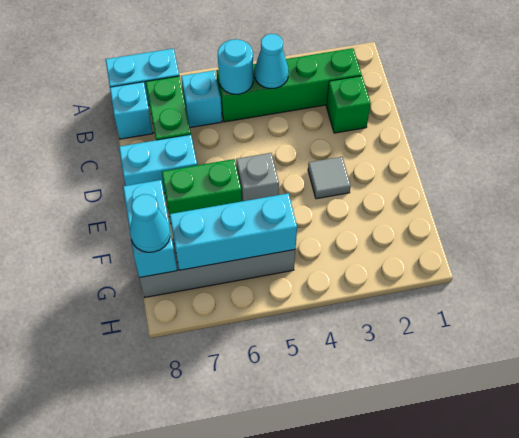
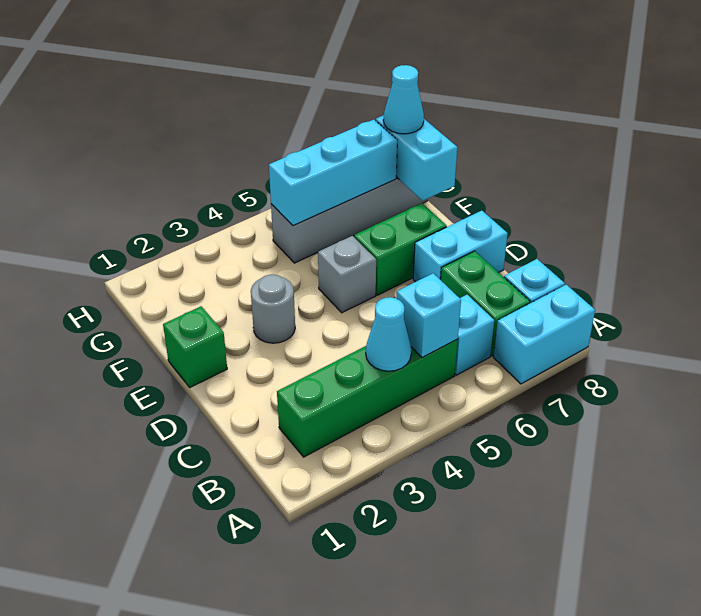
cyan 1x1 round brick [218,39,253,94] -> cyan 1x1 brick [396,273,461,358]
green 1x1 brick [326,76,371,133] -> green 1x1 brick moved to [163,306,227,387]
grey 1x1 tile [308,157,351,199] -> grey 1x1 round brick [251,275,295,343]

